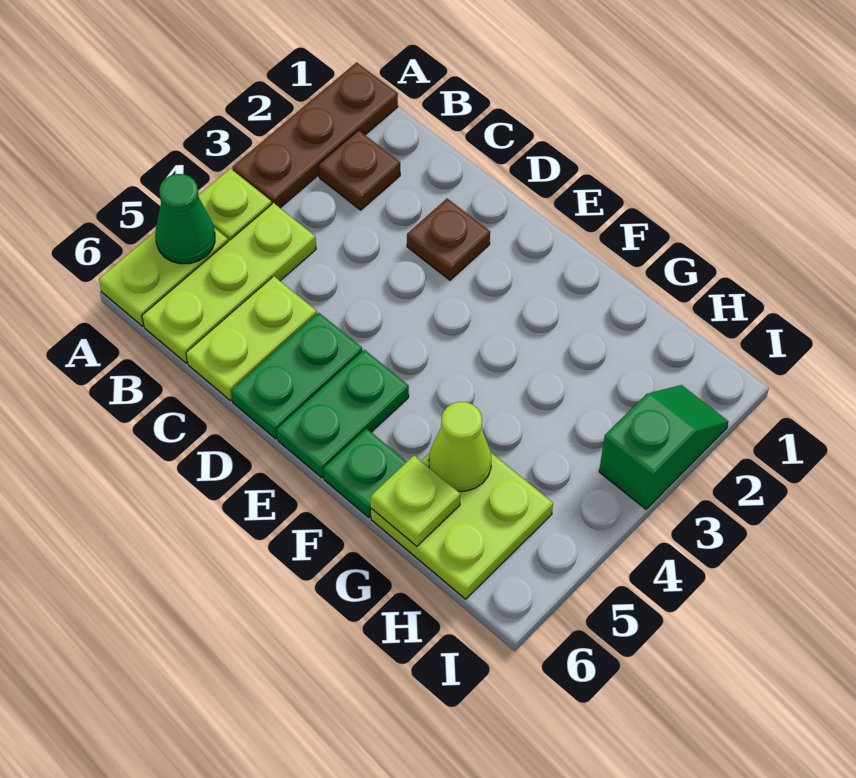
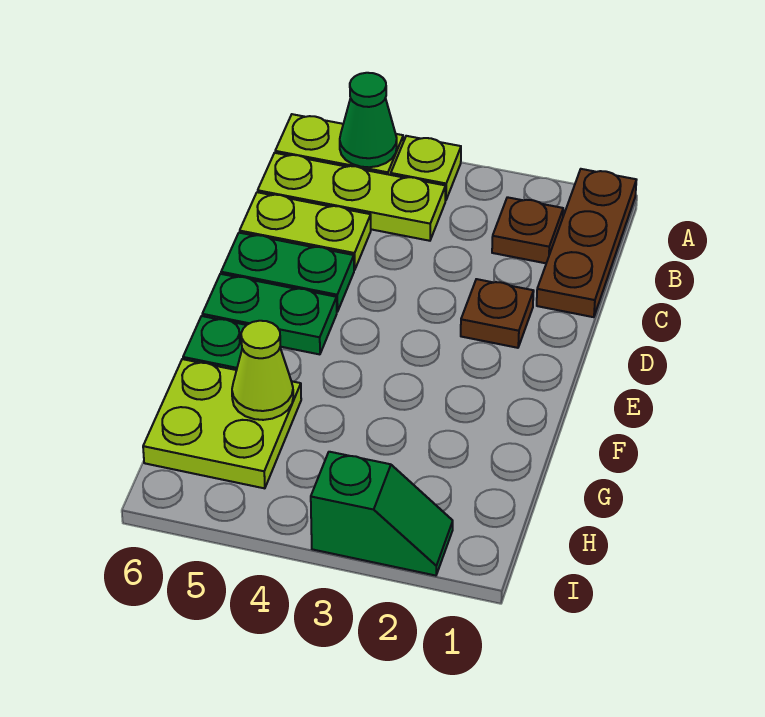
brown 1x3 plate [232,62,398,208] -> brown 1x3 plate turned to [537,169,636,317]
lime 1x1 plate [370,456,460,546] -> none

